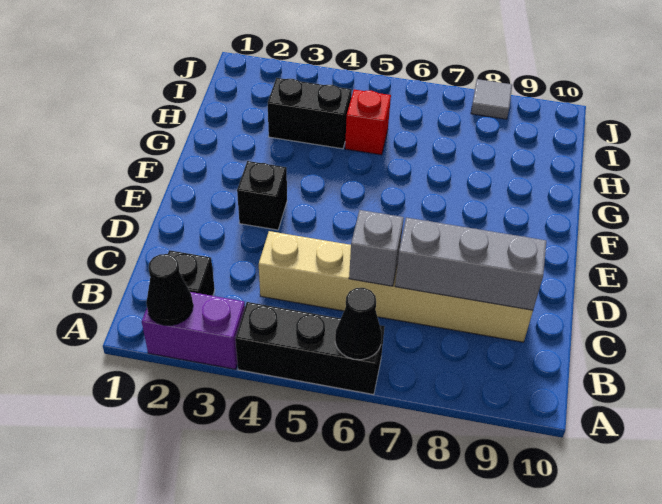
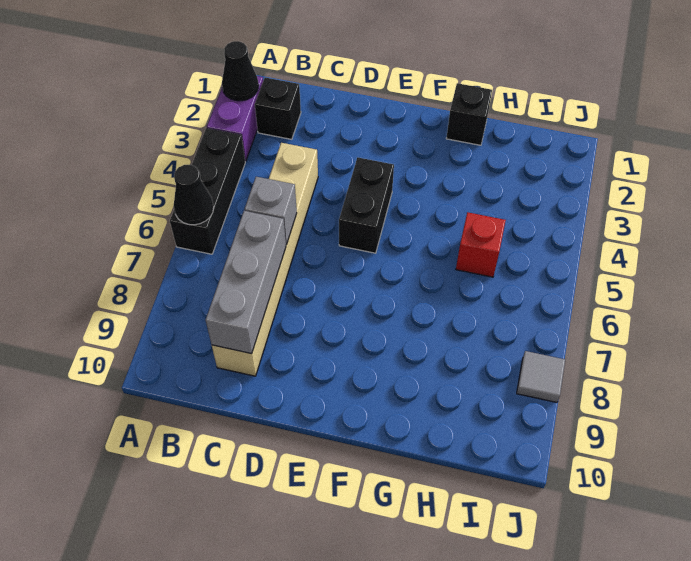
black 1x1 brick [237,161,287,230] -> black 1x1 brick moved to [446,83,492,145]
black 1x2 brick [268,78,352,149] -> black 1x2 brick moved to [339,157,394,253]

